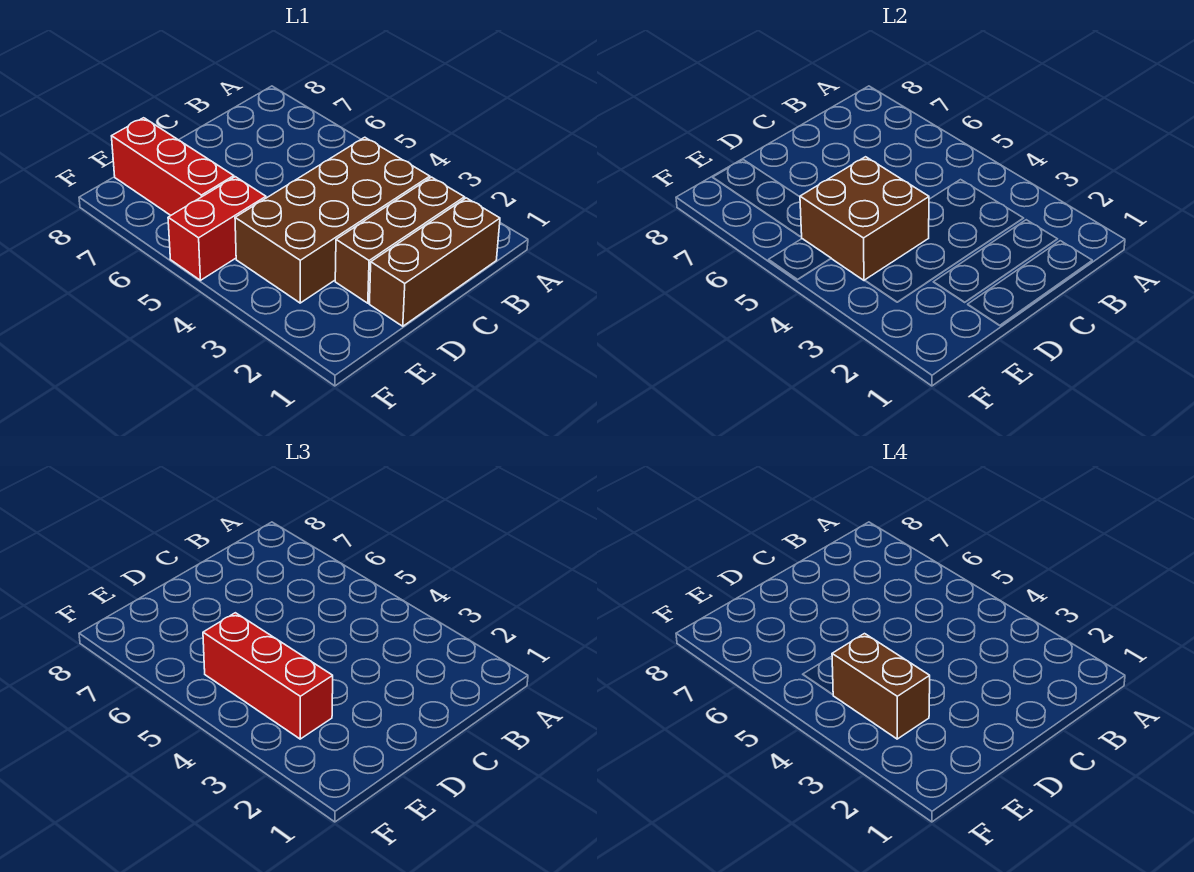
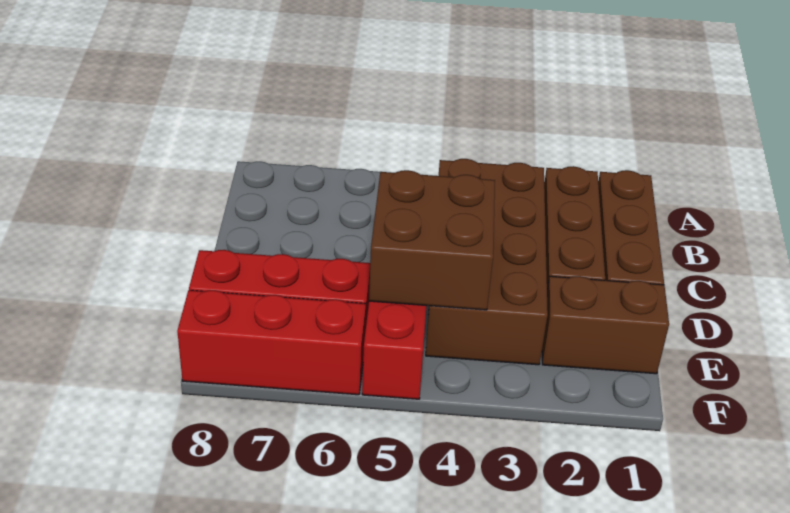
red 1x3 brick [203,613,333,739] -> red 1x3 brick moved to [177,290,366,395]
brown 1x2 brick [832,634,930,739] -> brown 1x2 brick moved to [542,276,669,374]

